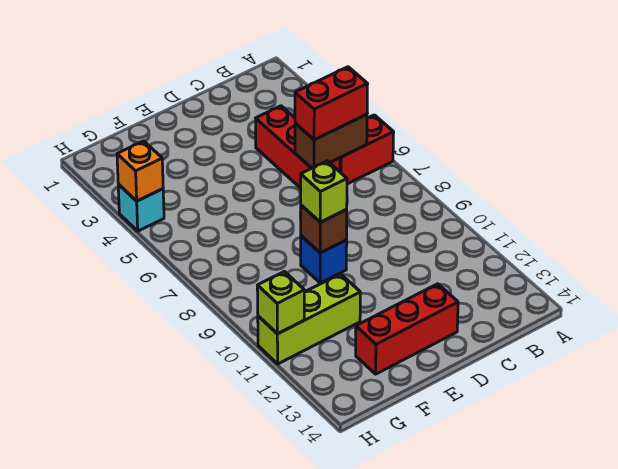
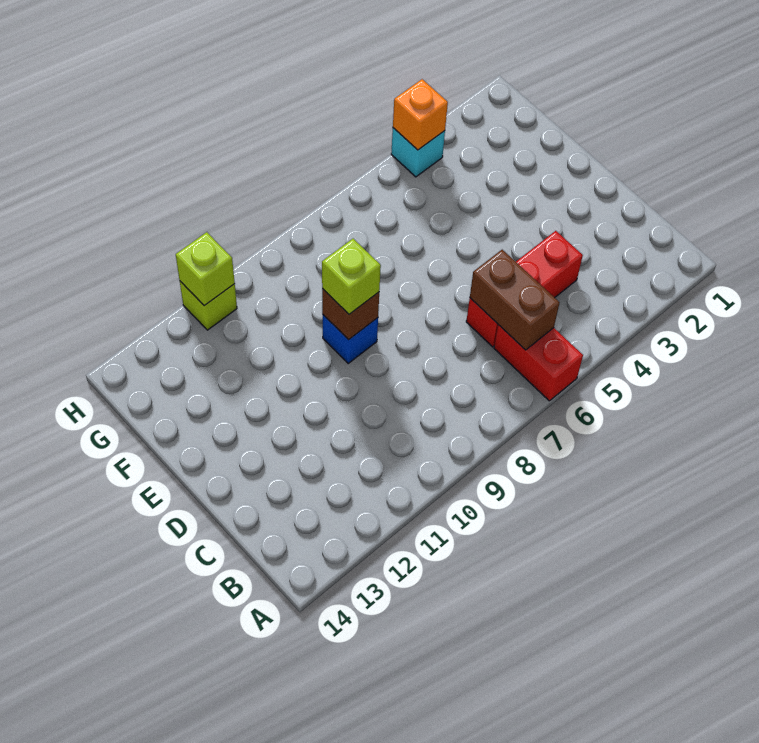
red 1x2 brick [295,67,368,140] -> none
red 1x3 brick [356,284,458,374] -> none
lime 1x3 brick [258,274,360,364] -> lime 1x1 brick [180,281,237,330]

